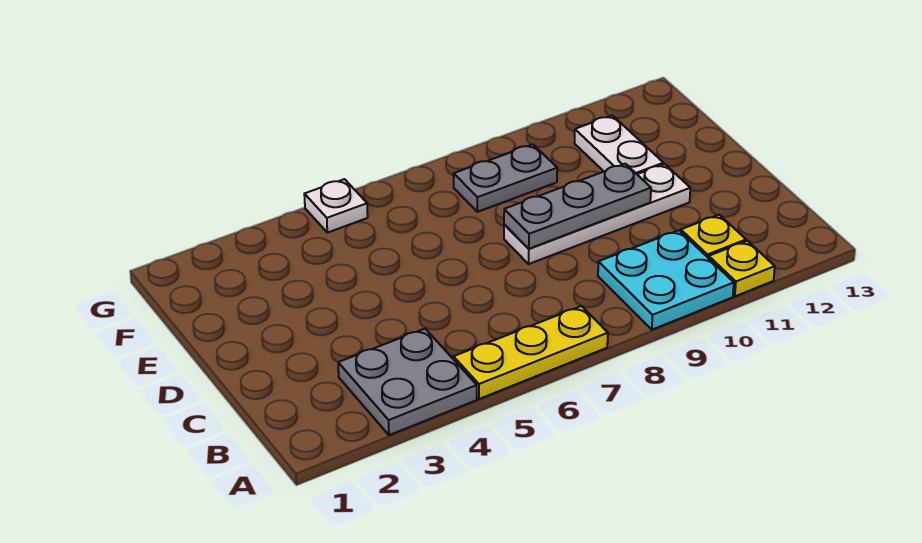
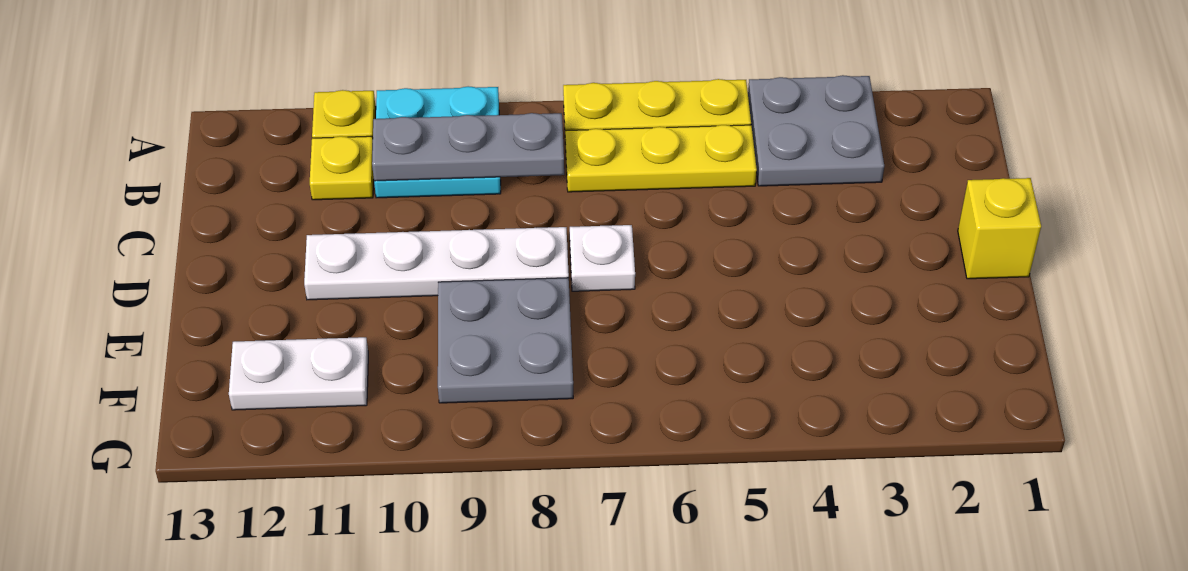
none -> yellow 1x3 plate [565,125,757,192]
none -> yellow 1x1 brick [958,178,1041,279]
grey 1x3 plate [504,164,651,249] -> grey 1x3 plate moved to [372,113,564,181]
white 1x2 plate [574,115,663,174] -> white 1x2 plate turned to [229,337,368,410]
grey 1x2 plate [454,144,557,212] -> grey 2x2 plate [438,278,573,403]
white 1x1 plate [304,179,368,233] -> white 1x1 plate moved to [570,225,635,291]

